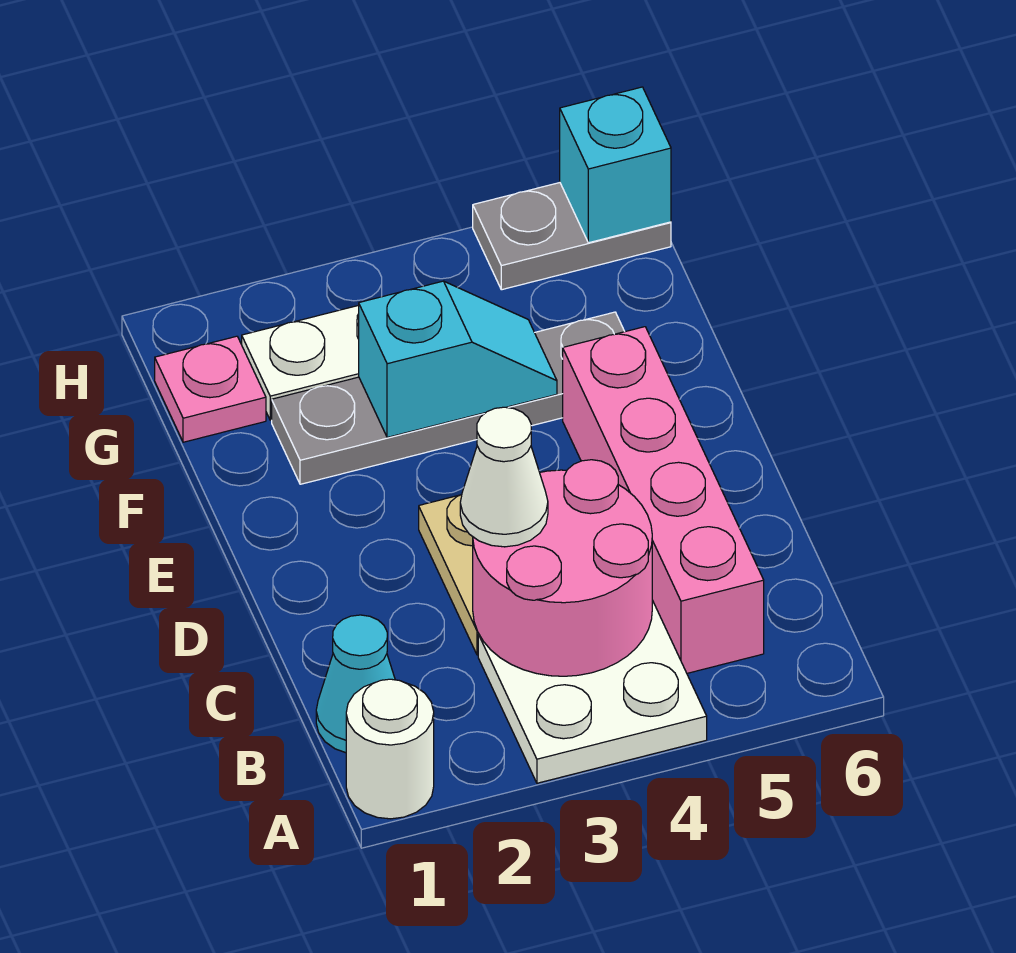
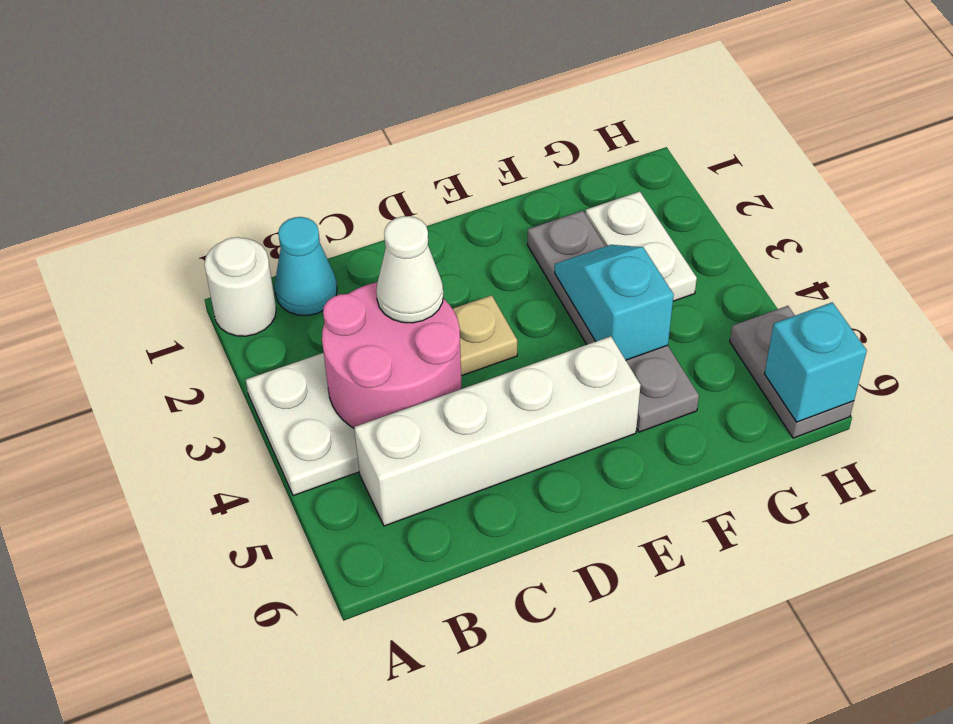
pink 1x4 brick [563,327,764,673] -> white 1x4 brick [354,336,641,526]
cyan 1x2 slope [359,281,557,437] -> cyan 1x2 slope turned to [555,245,674,360]
pink 1x1 plate [155,336,266,442] -> none

